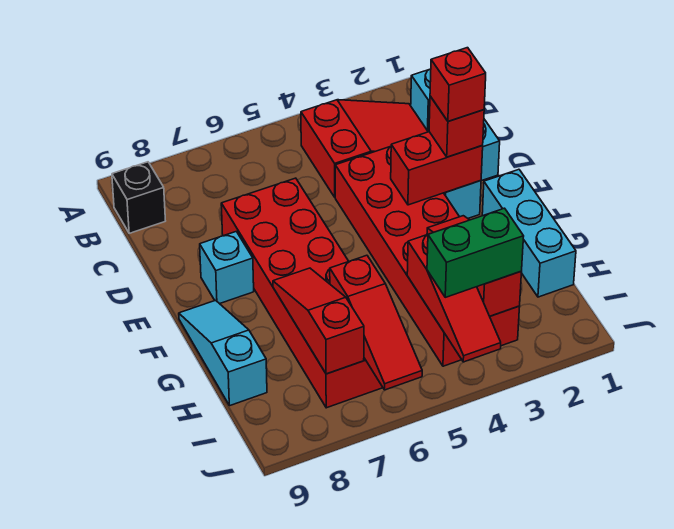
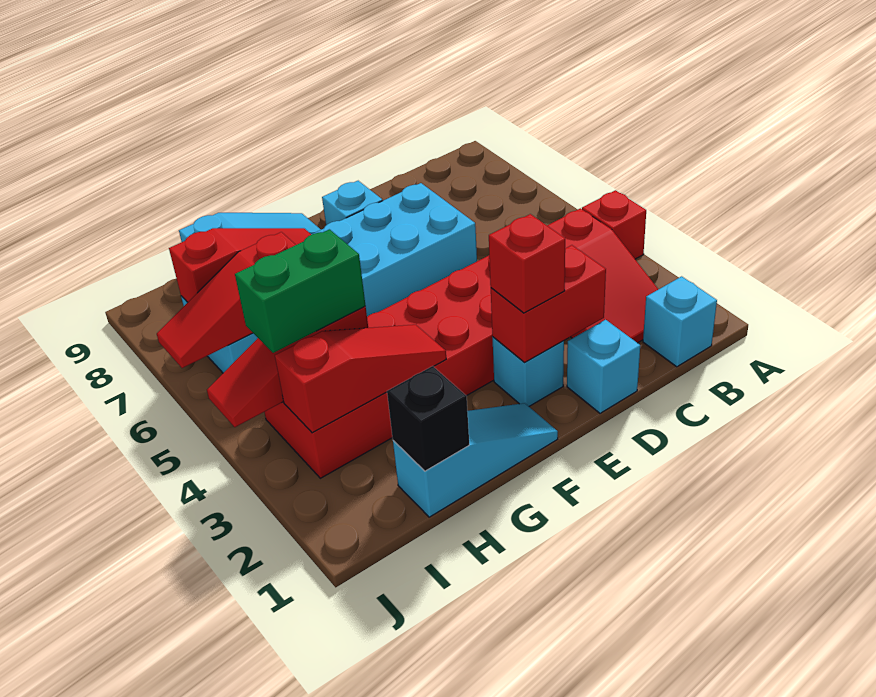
black 1x1 brick [112,162,165,233] -> black 1x1 brick moved to [387,366,469,471]
red 2x6 brick [221,178,383,408] -> cyan 2x6 brick [181,183,477,373]
red 1x2 brick [391,132,483,205] -> red 1x2 brick turned to [491,245,606,362]
red 1x1 brick [430,48,486,121] -> red 1x1 brick moved to [582,190,646,259]
cyan 1x3 brick [482,169,576,297] -> cyan 1x3 slope [393,403,558,517]
green 1x2 brick [427,208,524,297] -> green 1x2 brick turned to [235,229,366,353]

